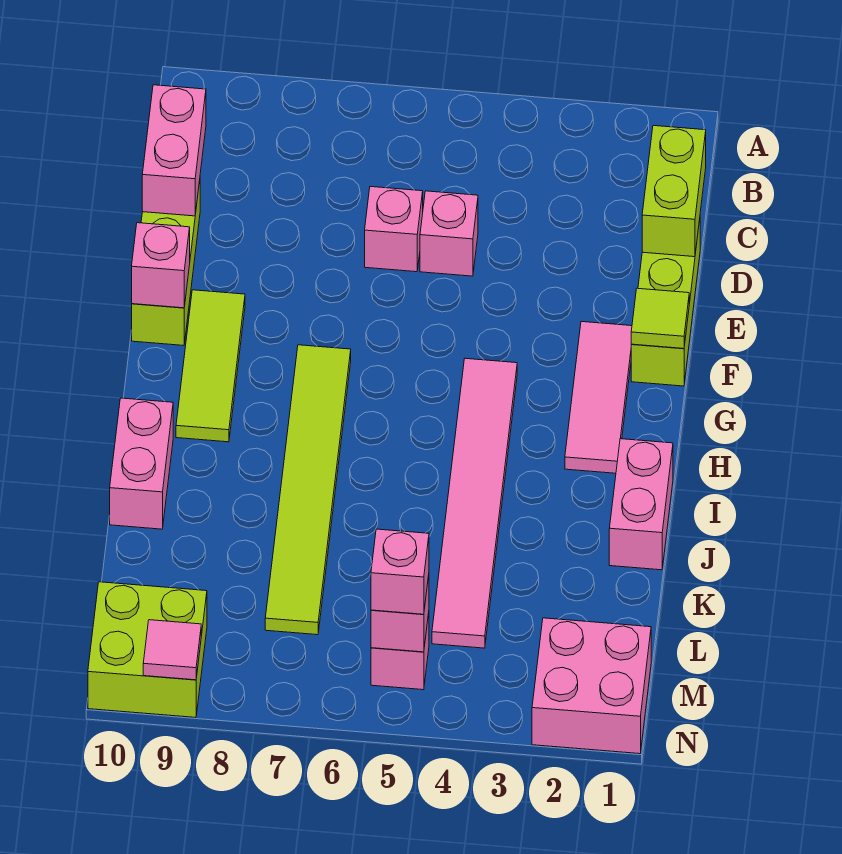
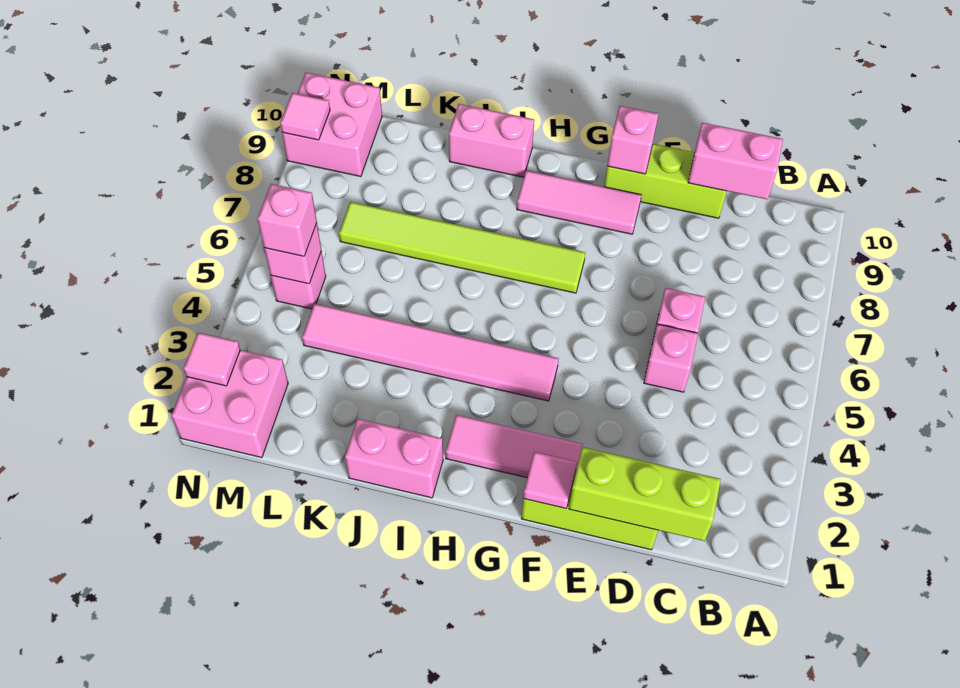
lime 1x2 brick [642,126,706,257] -> lime 1x3 brick [569,447,721,541]
lime 1x1 tile [631,288,689,349] -> pink 1x1 tile [523,452,577,509]
lime 1x3 tile [176,290,245,442] -> pink 1x3 tile [517,171,641,234]
lime 2x2 brick [88,582,207,717] -> pink 2x2 brick [282,72,382,177]
none -> pink 1x1 tile [184,333,240,386]

